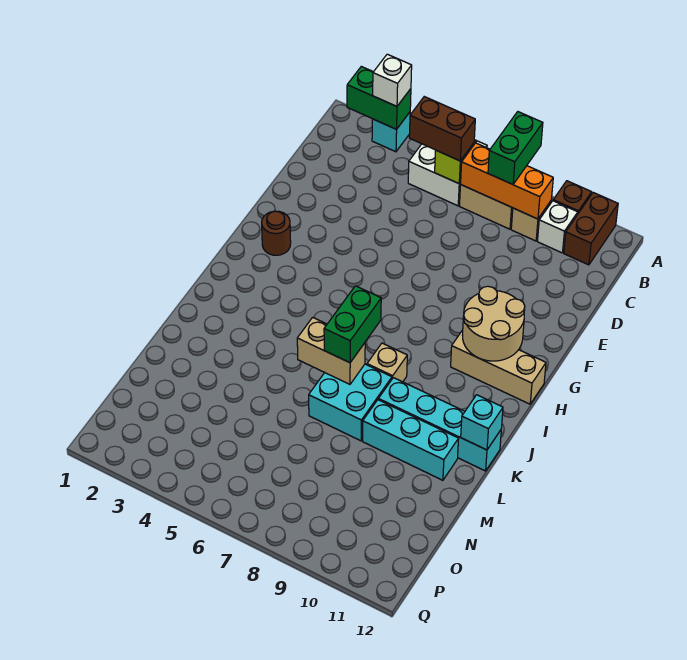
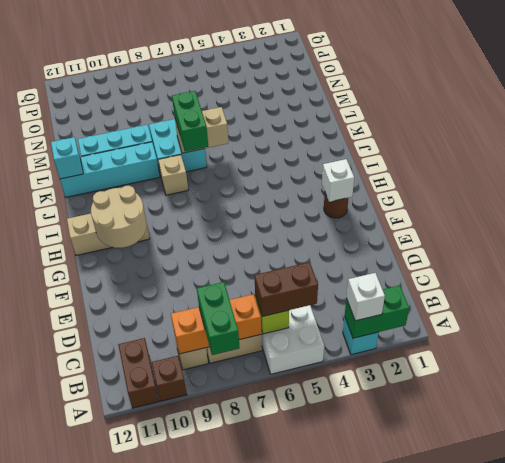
white 1x1 brick [537,201,578,253] -> white 1x1 brick moved to [322,159,354,202]

